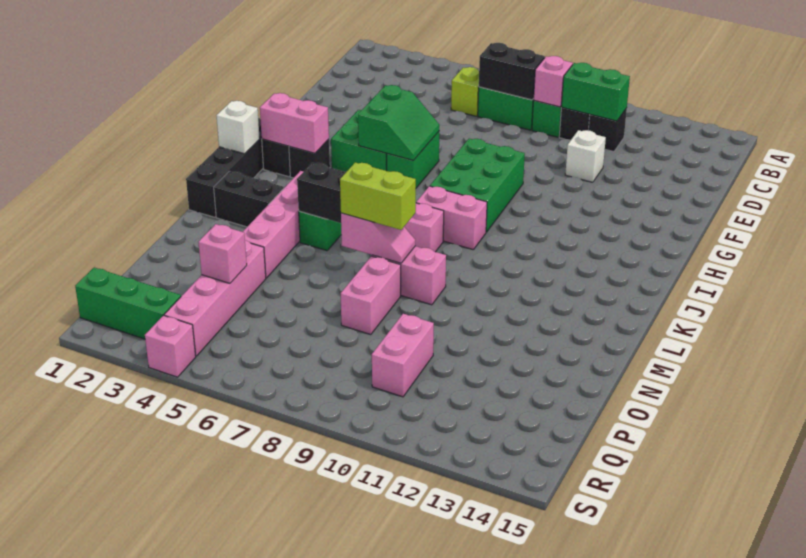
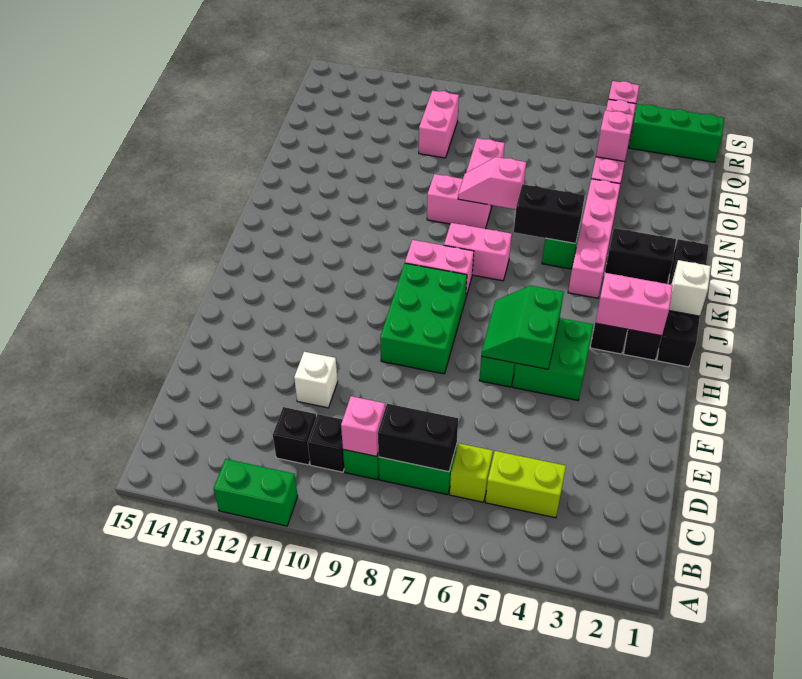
green 1x2 brick [561,63,630,121] -> green 1x2 brick moved to [214,459,298,526]
lime 1x2 brick [340,162,416,230] -> lime 1x2 brick moved to [485,451,566,518]

